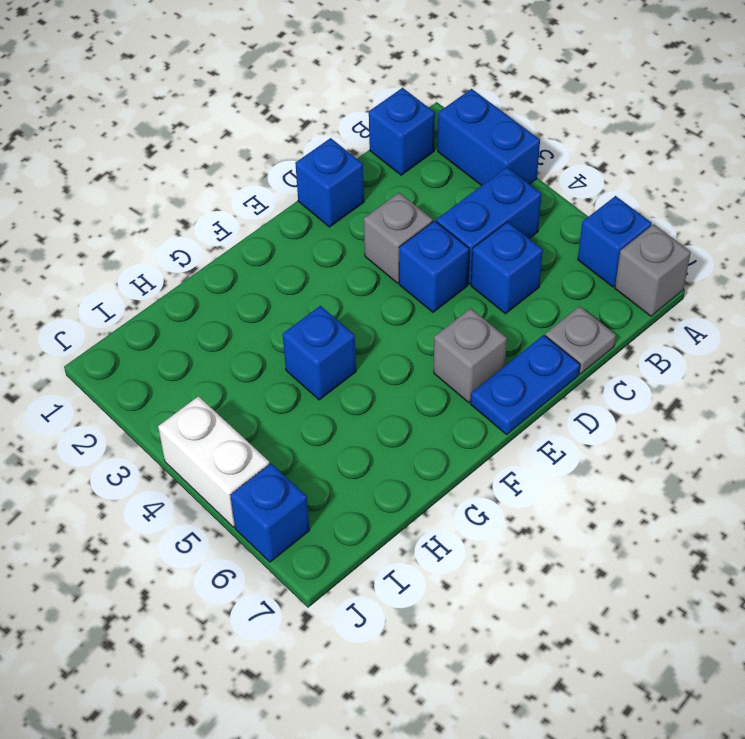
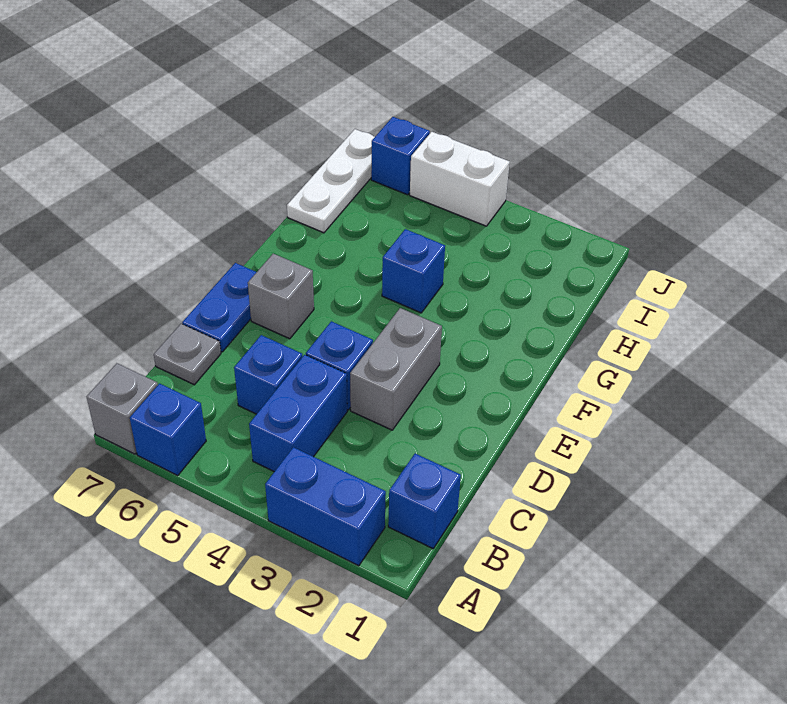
blue 1x1 brick [295,138,364,227] -> none
grey 1x1 brick [364,193,433,283] -> grey 1x2 brick [350,308,442,430]
none -> white 1x3 plate [287,129,374,233]

